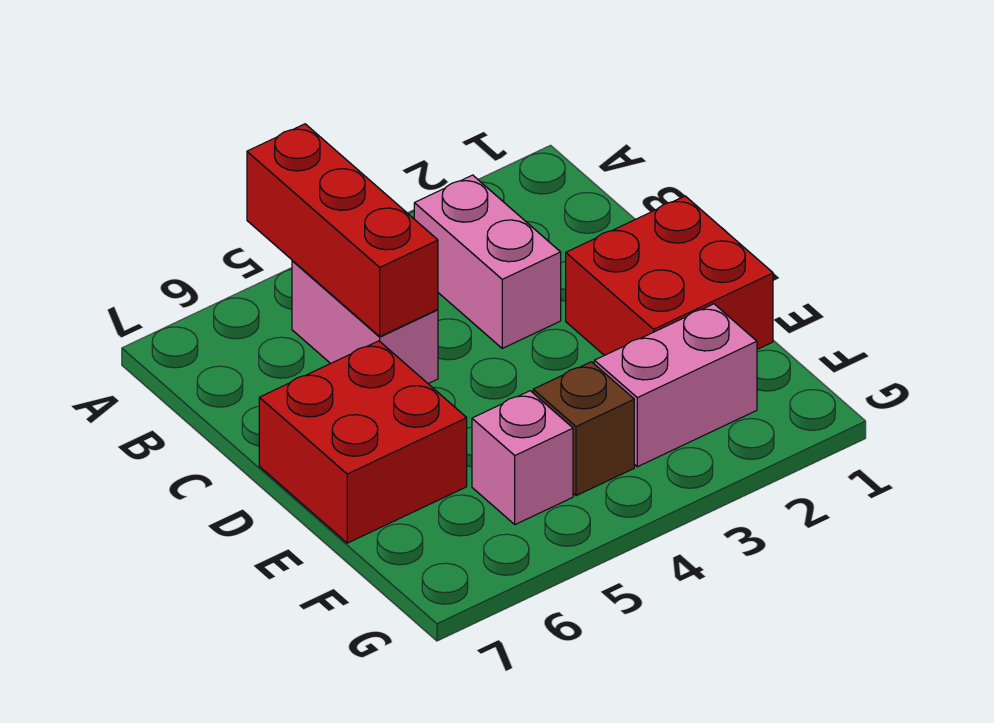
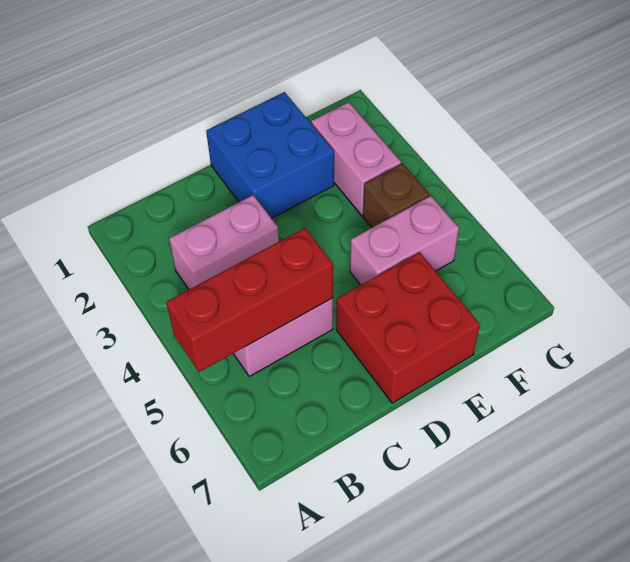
red 2x2 brick [566,196,773,356] -> blue 2x2 brick [206,92,334,218]
pink 1x1 brick [472,391,573,524] -> pink 1x2 brick [350,196,459,285]

